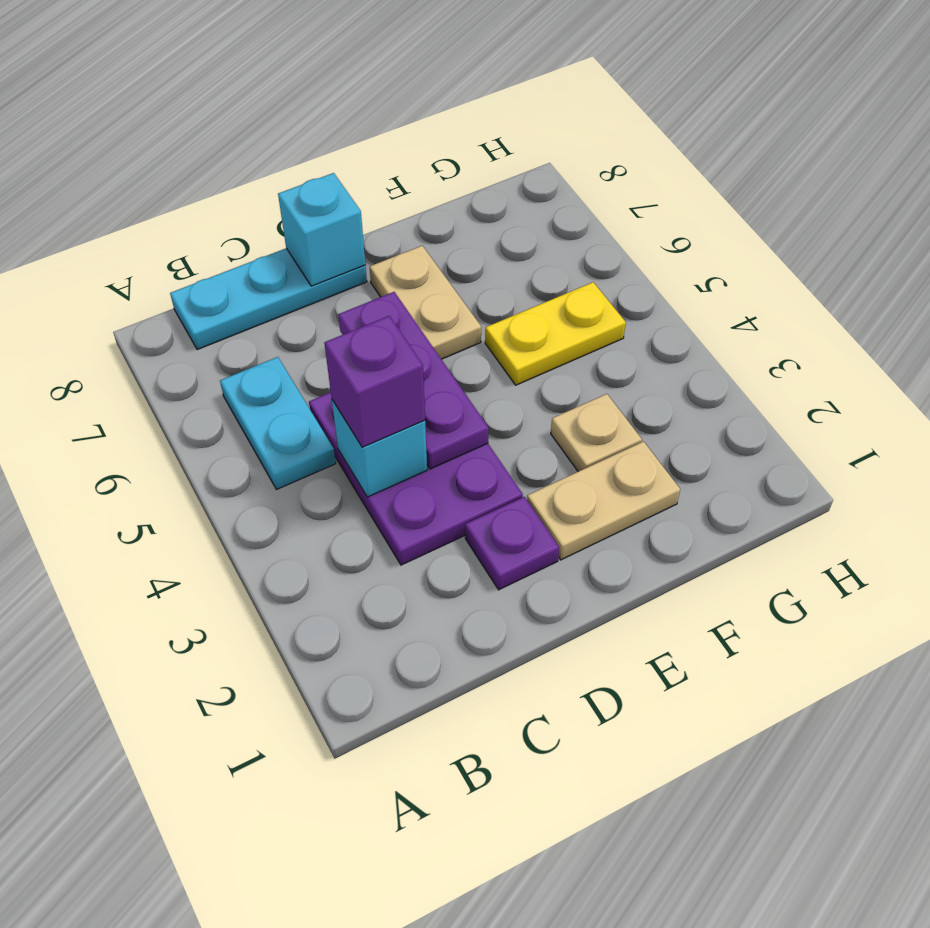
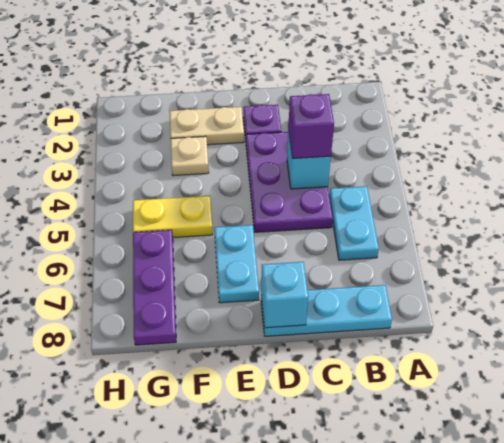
purple 1x3 plate [338,292,489,469] -> purple 1x3 plate moved to [133,230,176,345]
tan 1x2 plate [370,246,481,359] -> cyan 1x2 plate [214,225,259,303]

